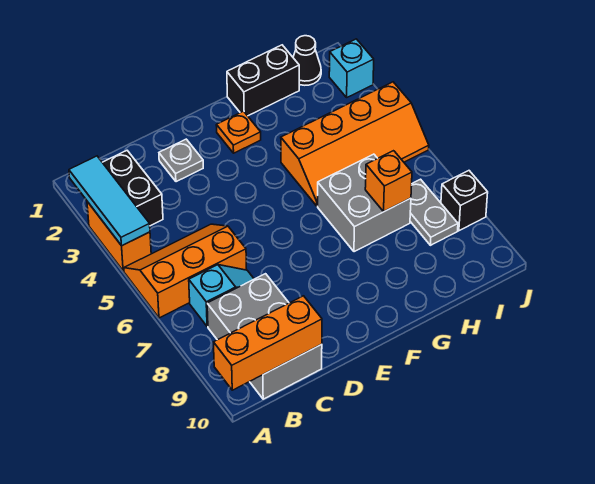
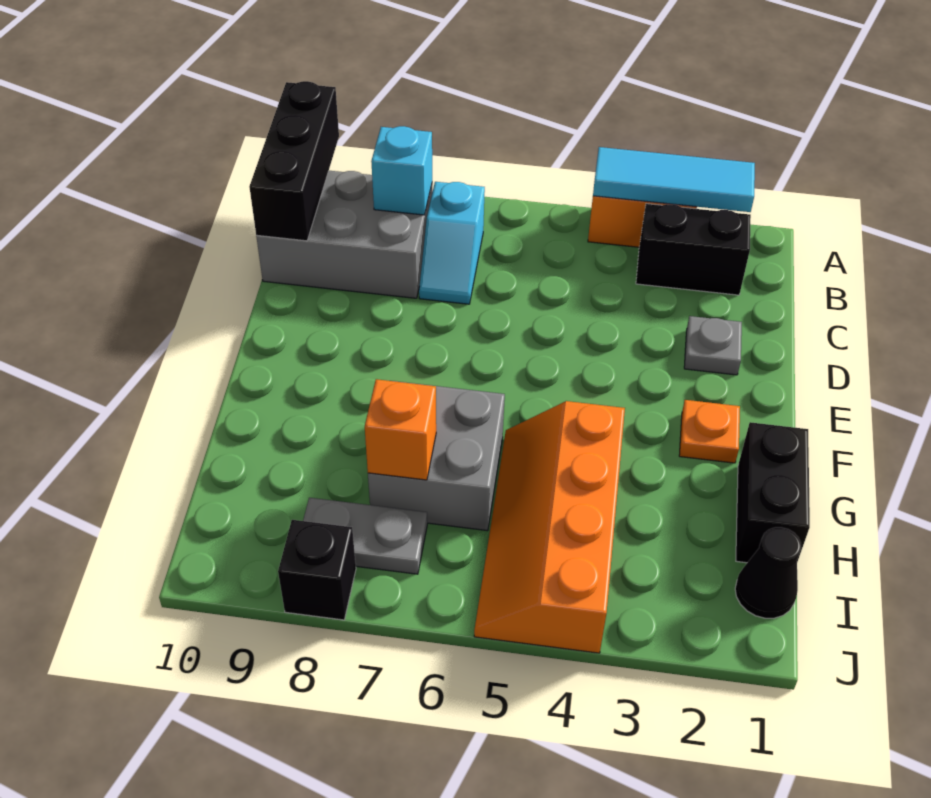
orange 2x3 slope [124,224,247,318] -> none
orange 1x3 brick [213,296,322,390] -> black 1x3 brick [249,81,339,241]
cyan 1x1 brick [329,39,374,97] -> cyan 1x1 brick moved to [371,126,432,215]

